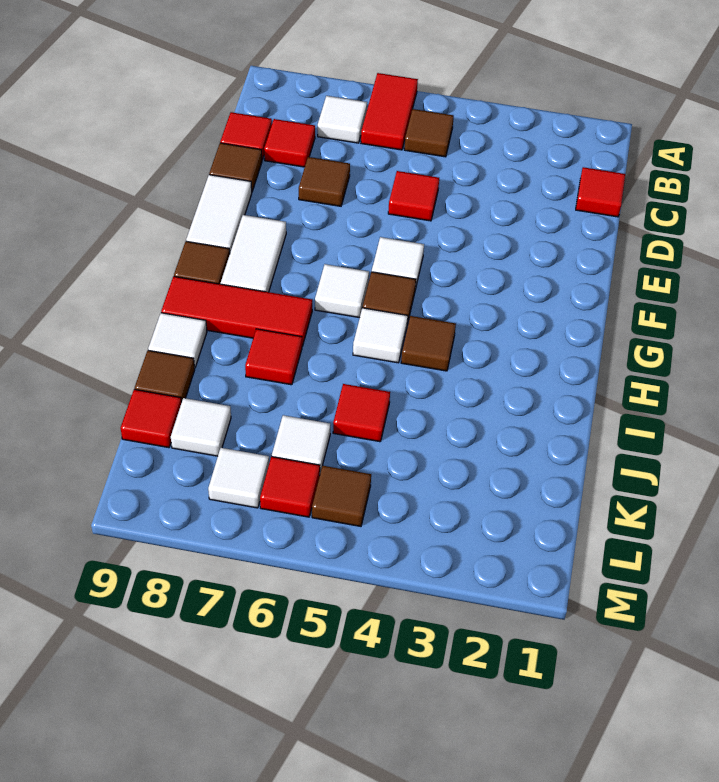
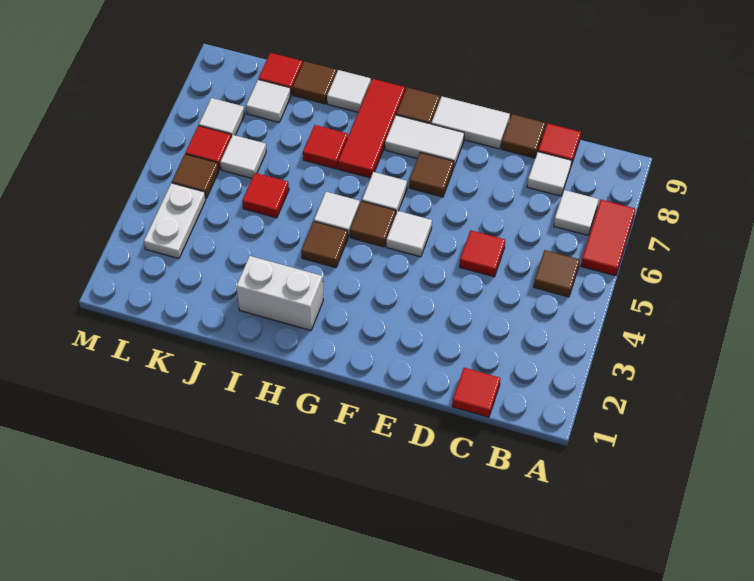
red 1x2 tile [361,73,418,150] -> red 1x2 tile turned to [581,200,635,276]
red 1x1 tile [264,119,315,167] -> white 1x1 tile [527,152,572,196]
brown 1x1 tile [299,157,350,206] -> brown 1x1 tile moved to [409,152,454,197]
none -> white 1x2 brick [236,256,323,330]
none -> white 1x2 plate [144,183,206,259]

